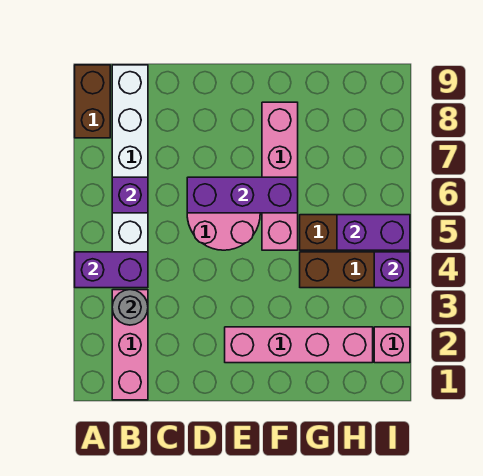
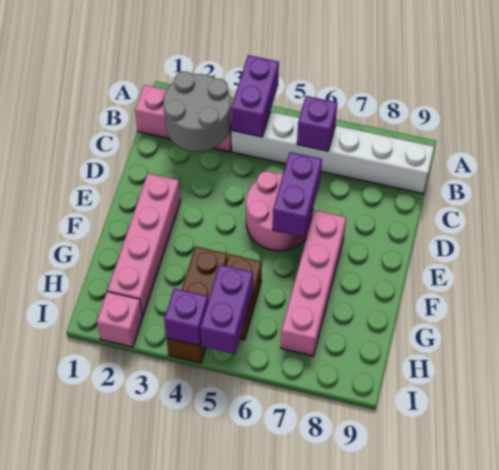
brown 1x2 brick [75,65,110,138] -> none
grey 1x1 round brick [112,290,148,325] -> grey 2x2 round brick [163,72,231,152]
purple 1x3 brick [187,177,298,213] -> purple 1x2 brick [273,152,322,237]
pink 1x4 brick [262,102,298,250] -> pink 1x4 brick turned to [281,210,346,356]

